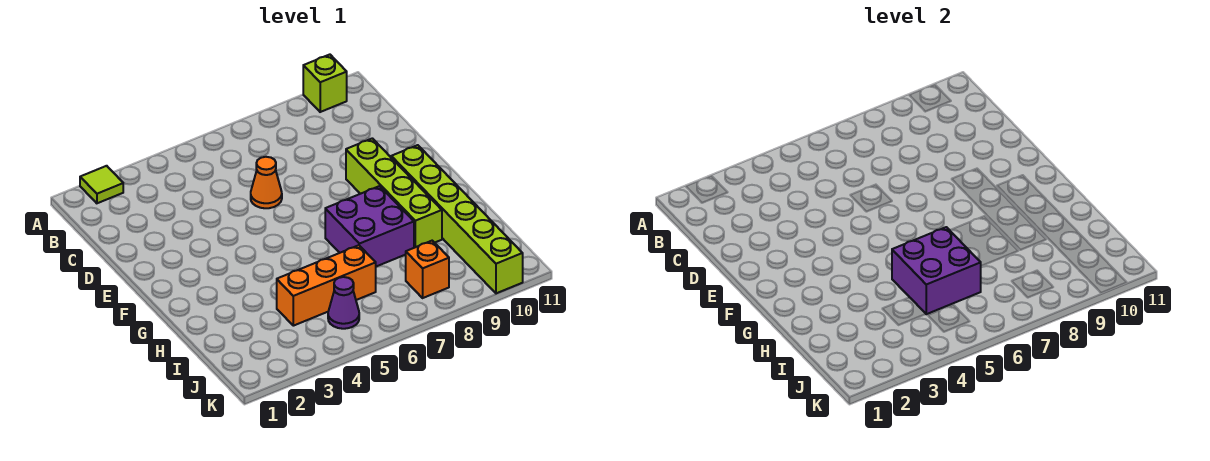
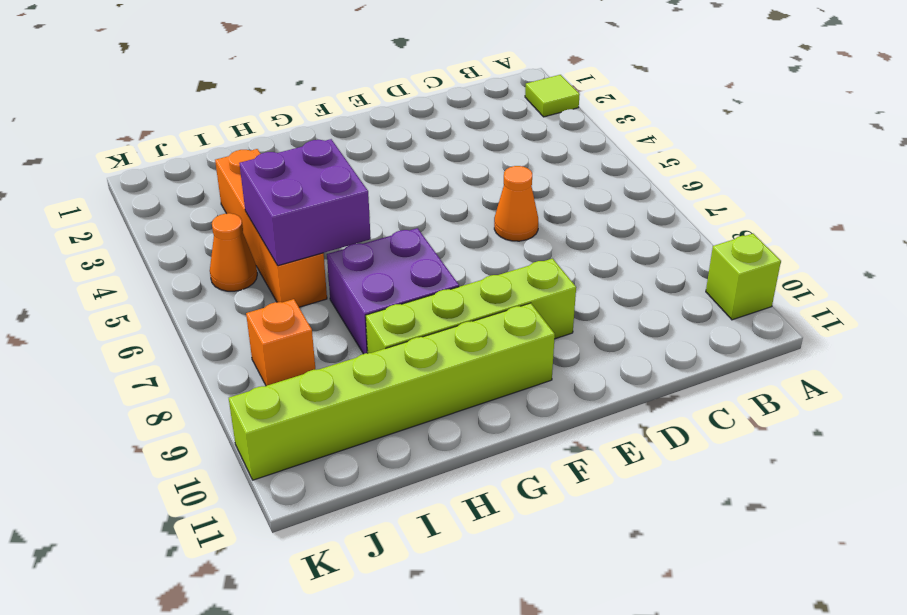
orange 1x3 brick [277,245,376,326] -> orange 1x4 brick [215,149,327,307]
purple 1x1 cone [328,277,359,329] -> orange 1x1 cone [210,213,257,291]

